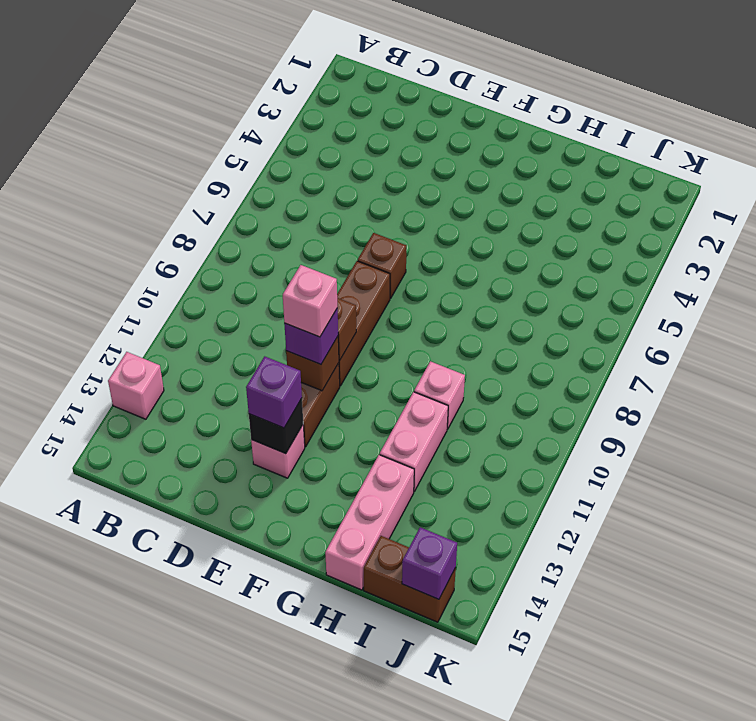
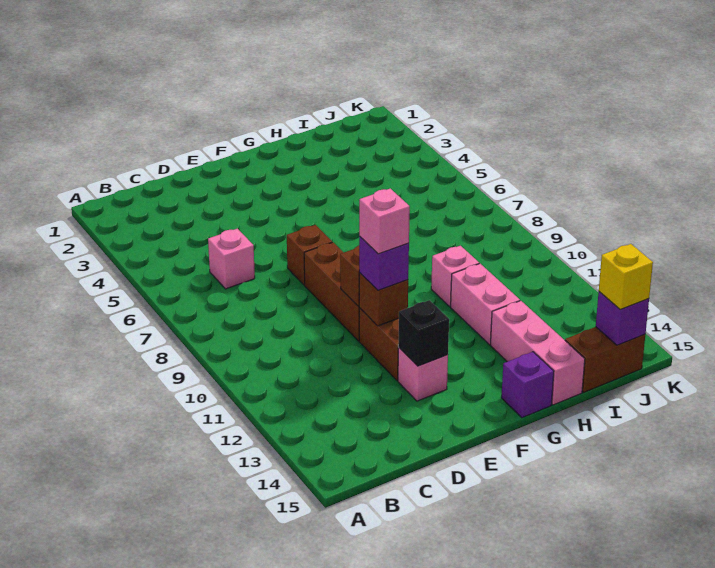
pink 1x1 brick [108,352,164,419] -> pink 1x1 brick moved to [208,228,255,289]
purple 1x1 brick [246,356,302,428] -> purple 1x1 brick moved to [501,352,554,418]
none -> yellow 1x1 brick [599,244,653,310]

